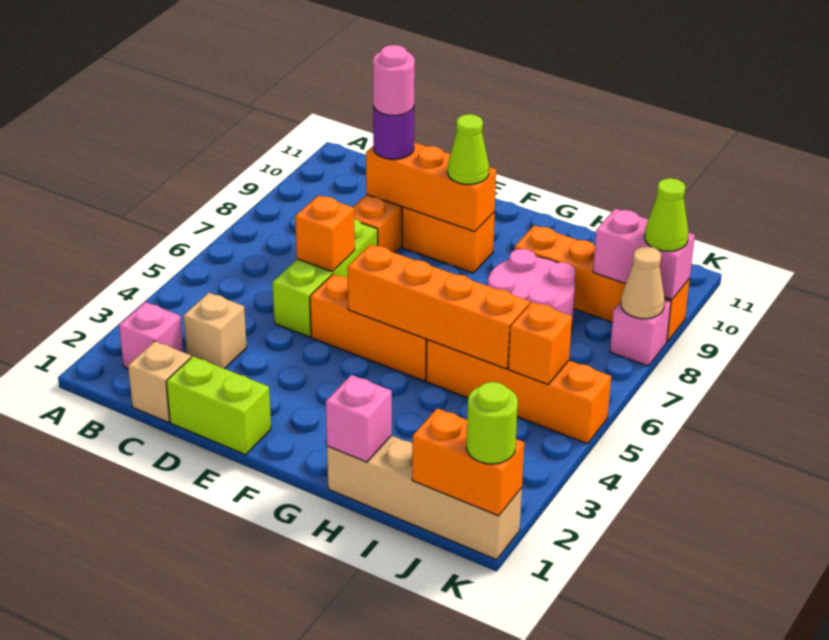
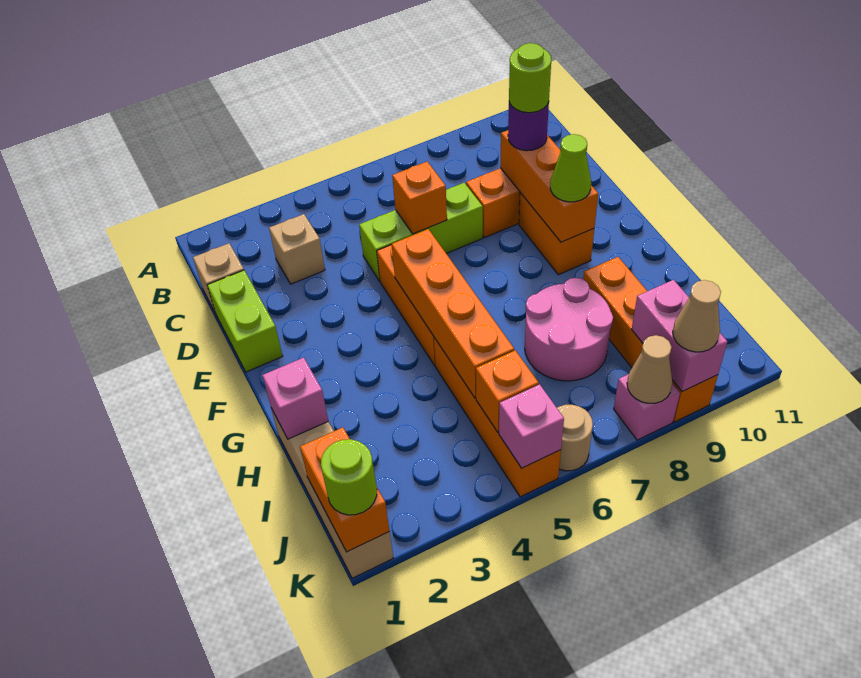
pink 1x1 brick [119,302,183,369] -> pink 1x1 brick moved to [499,384,564,468]
pink 1x1 round brick [373,45,415,115] -> lime 1x1 round brick [509,43,551,113]
none -> tan 1x1 round brick [557,405,593,471]
lime 1x1 cone [645,178,689,251] -> tan 1x1 cone [673,280,721,352]

